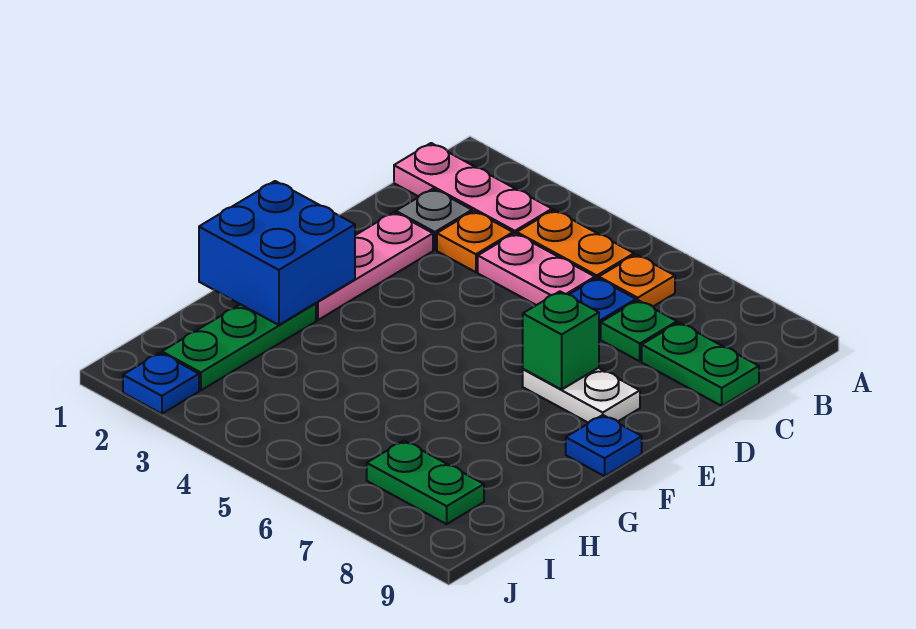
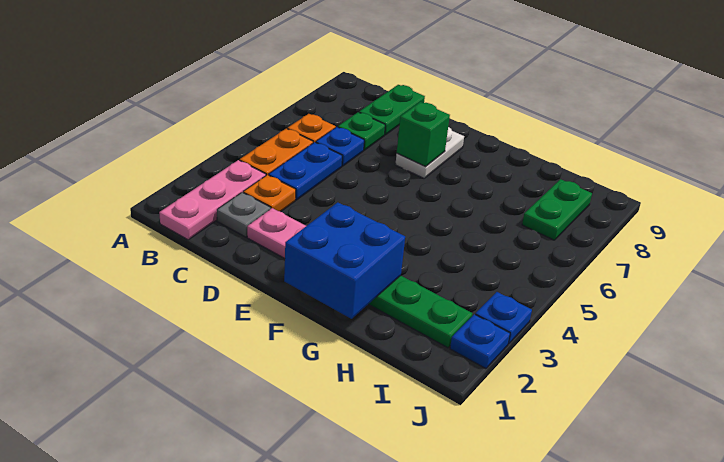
pink 1x2 plate [478,233,595,305] -> blue 1x2 plate [269,142,342,200]
blue 1x1 plate [566,415,642,476] -> blue 1x1 plate moved to [475,292,532,344]

